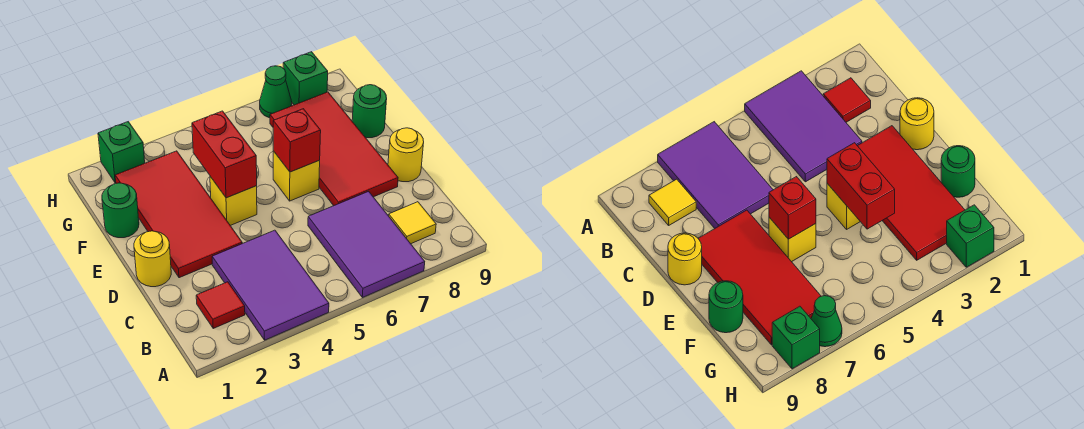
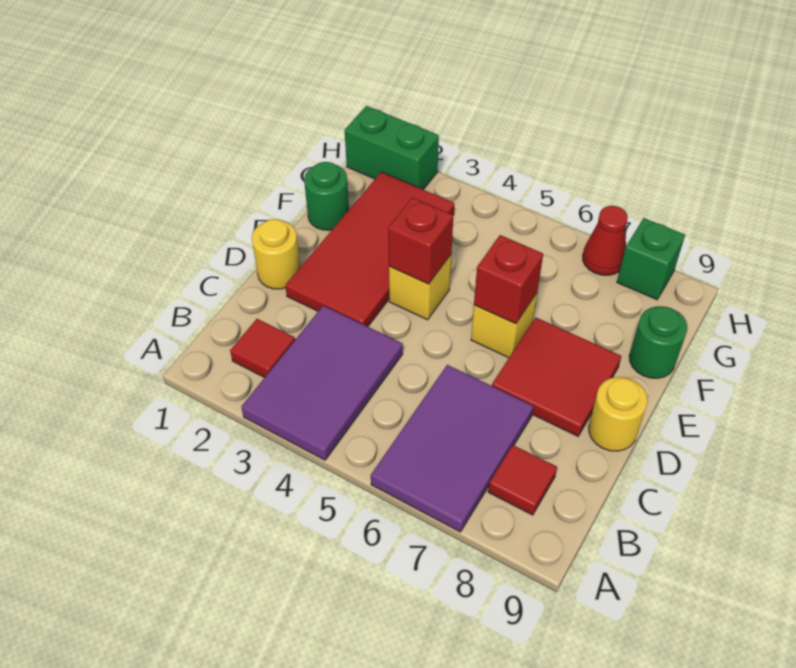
yellow 1x1 tile [389,202,436,244] -> red 1x1 tile [488,445,557,515]
red 2x4 tile [270,92,398,206] -> red 2x2 tile [492,318,621,436]
red 1x2 brick [192,111,257,198] -> red 1x1 brick [388,198,453,284]
green 1x1 brick [98,122,145,183] -> green 1x2 brick [345,106,439,190]
green 1x1 cone [260,66,292,118] -> red 1x1 cone [583,206,628,275]

